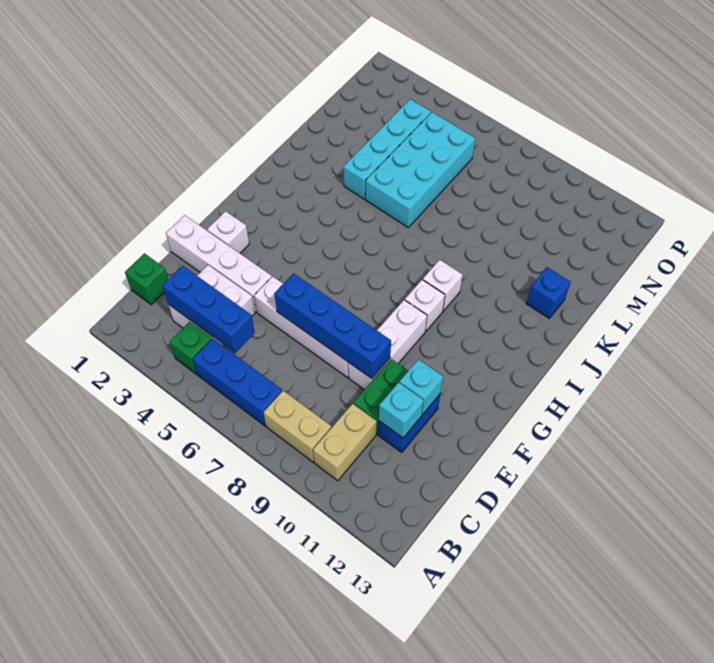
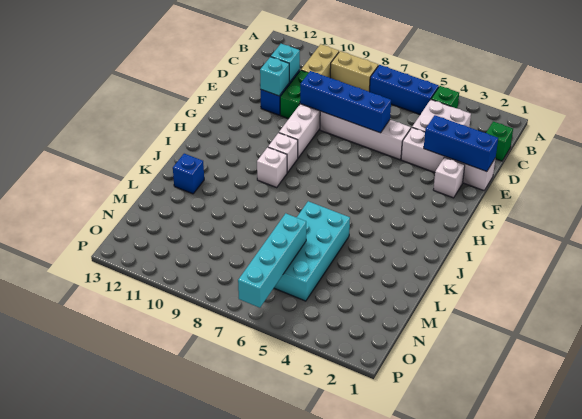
blue 1x3 brick [162,266,255,353] -> blue 1x3 brick moved to [424,115,498,172]
cyan 1x4 brick [344,99,431,199] -> cyan 1x4 brick moved to [238,213,306,308]

